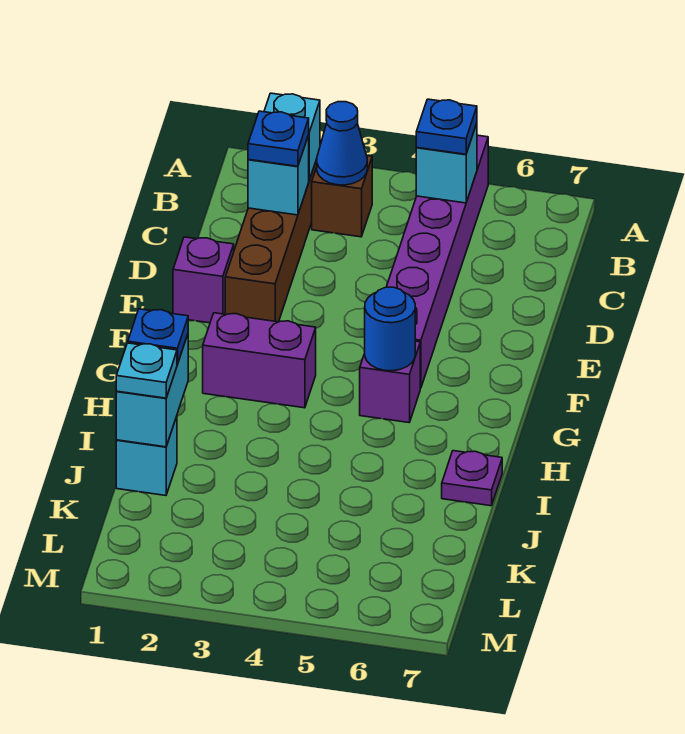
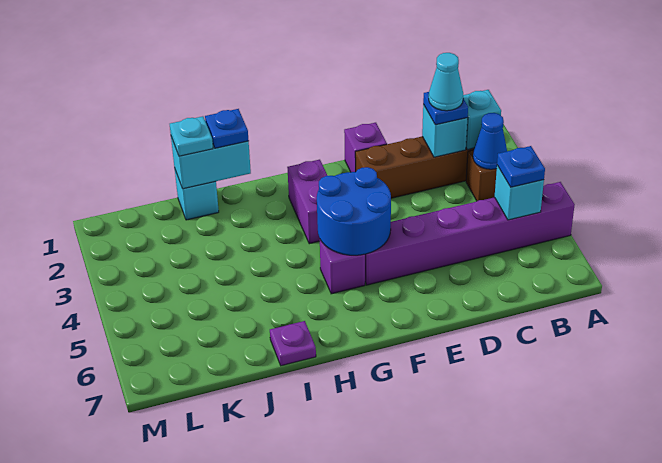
none -> cyan 1x1 cone [429,53,463,111]
blue 1x1 round brick [365,287,415,371] -> blue 2x2 round brick [317,167,391,255]

